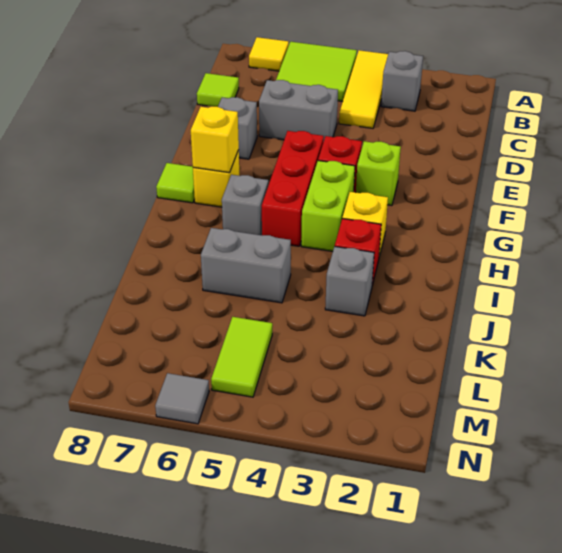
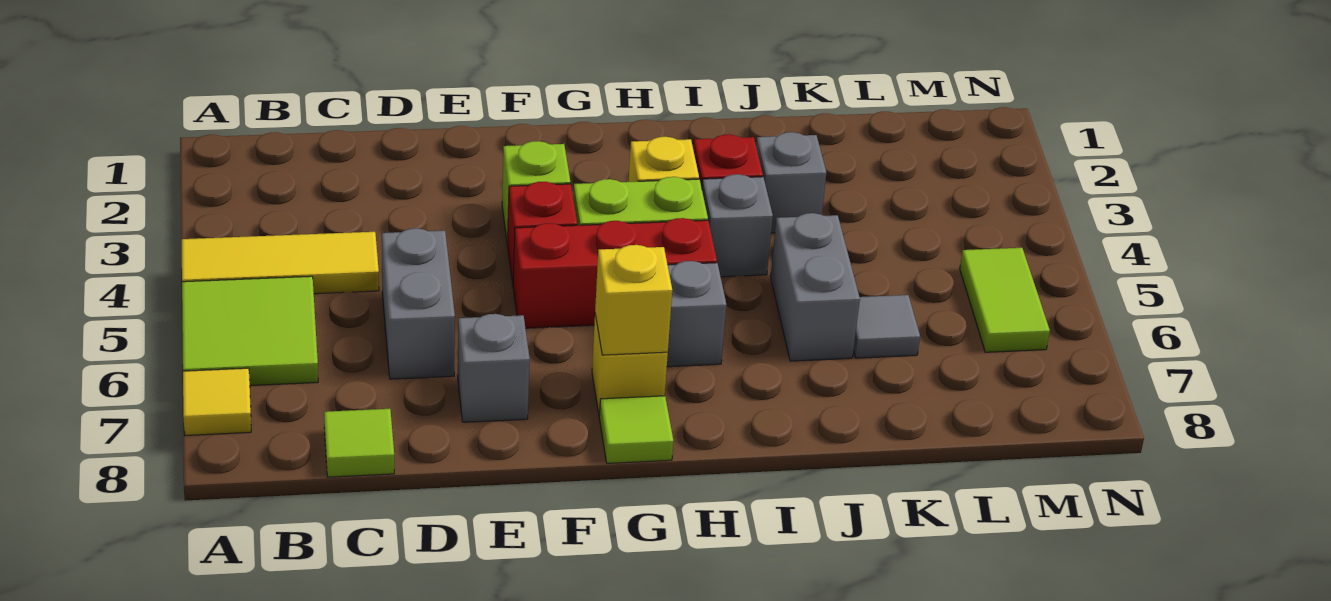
grey 1x1 brick [381,51,423,111] -> grey 1x1 brick moved to [702,174,773,277]
lime 1x2 tile [211,317,272,397] -> lime 1x2 tile turned to [960,248,1050,352]
grey 1x1 tile [155,373,209,424] -> grey 1x1 tile moved to [853,295,920,358]

